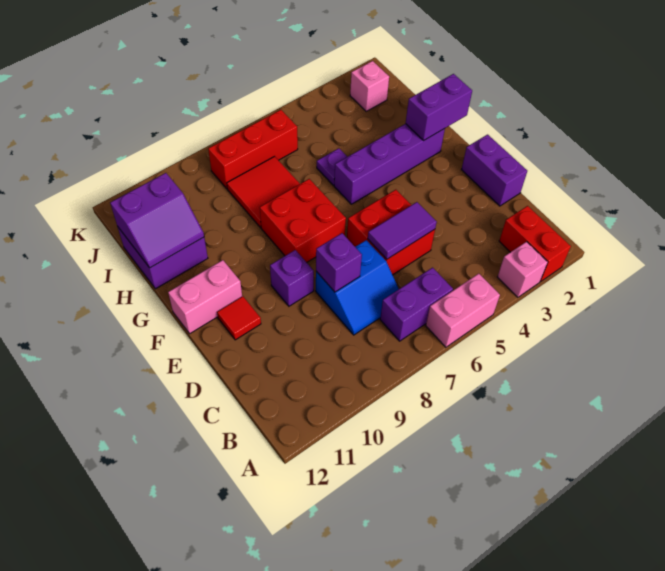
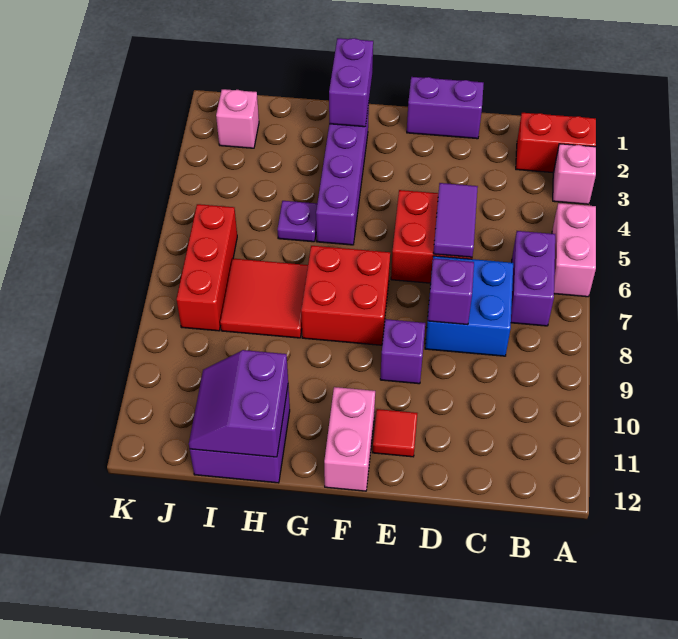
blue 2x2 slope [316,240,399,335] -> blue 2x2 brick [425,256,513,356]
purple 2x2 slope [110,173,204,268] -> purple 2x2 slope turned to [189,350,288,457]

